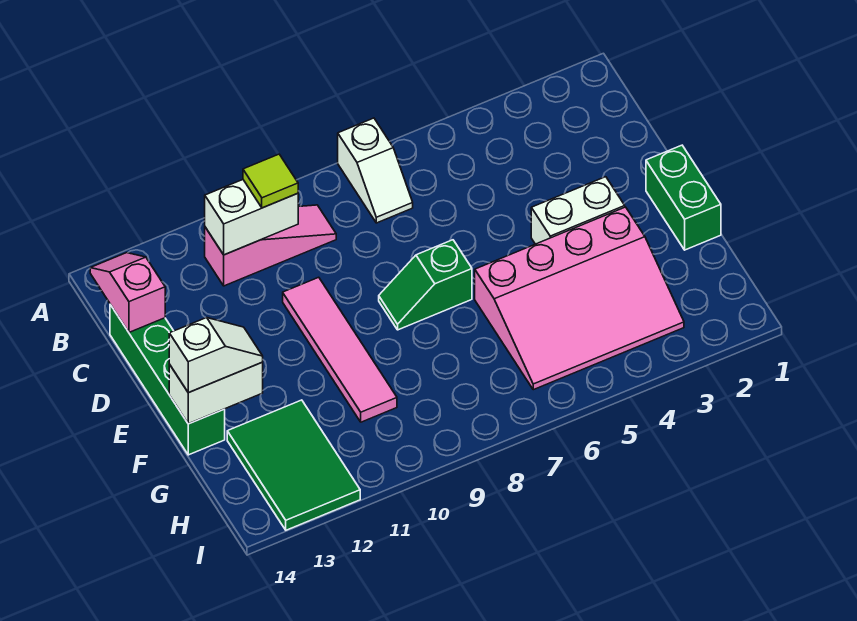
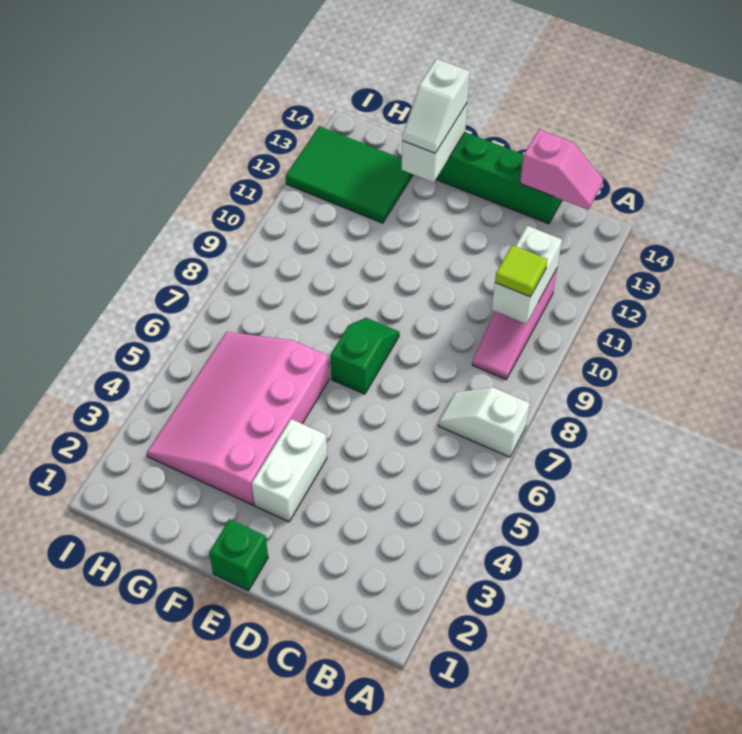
pink 1x4 tile [283,277,397,422] -> none
green 1x2 brick [646,145,721,250] -> green 1x1 brick [209,519,268,591]

